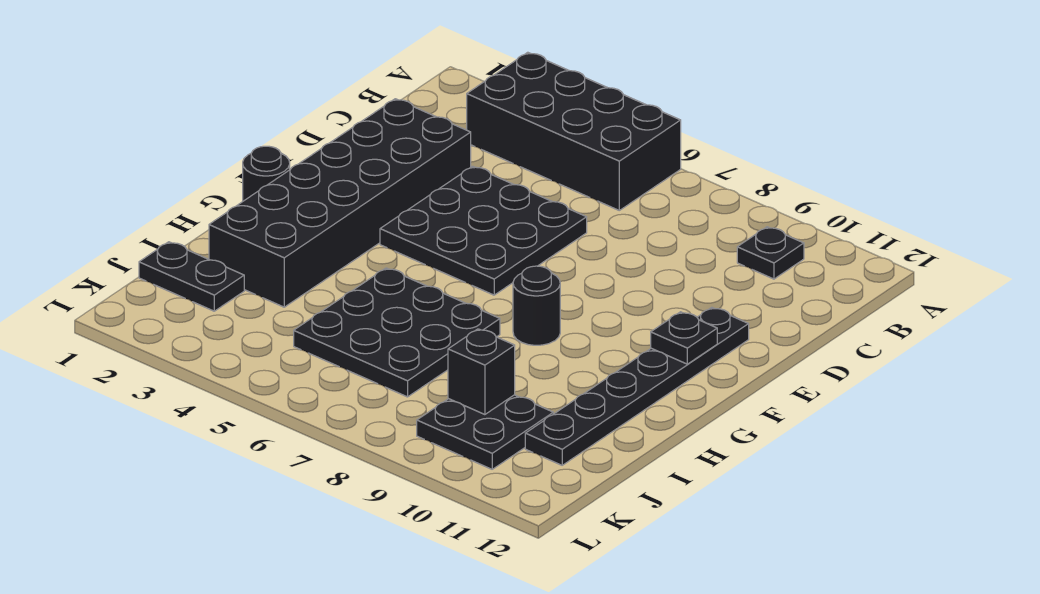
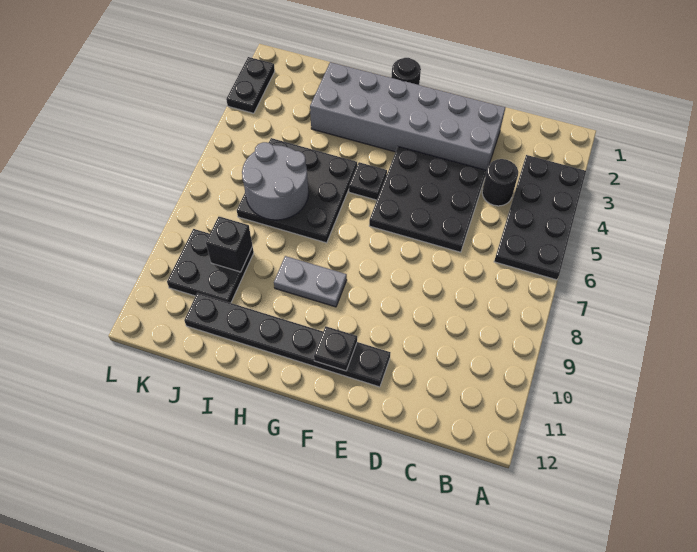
black 2x4 brick [467,52,681,210] -> black 2x4 plate [494,155,586,280]
black 1x1 plate [737,227,804,279] -> black 1x1 plate moved to [349,162,387,200]
black 2x6 brick [209,99,471,307] -> grey 2x6 brick [310,62,505,173]
black 1x1 round brick [513,266,560,345] -> black 1x1 round brick moved to [482,159,518,206]
none -> grey 1x2 plate [274,256,347,307]
none -> grey 2x2 round brick [242,142,308,220]
black 1x2 plate [139,242,244,311] -> black 1x2 plate moved to [226,57,275,113]

